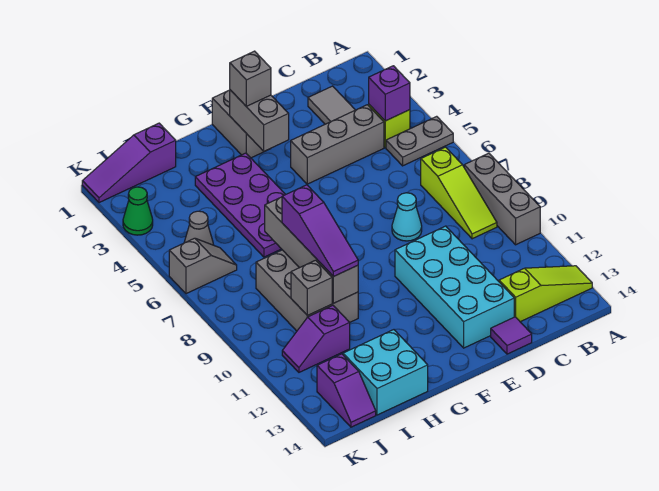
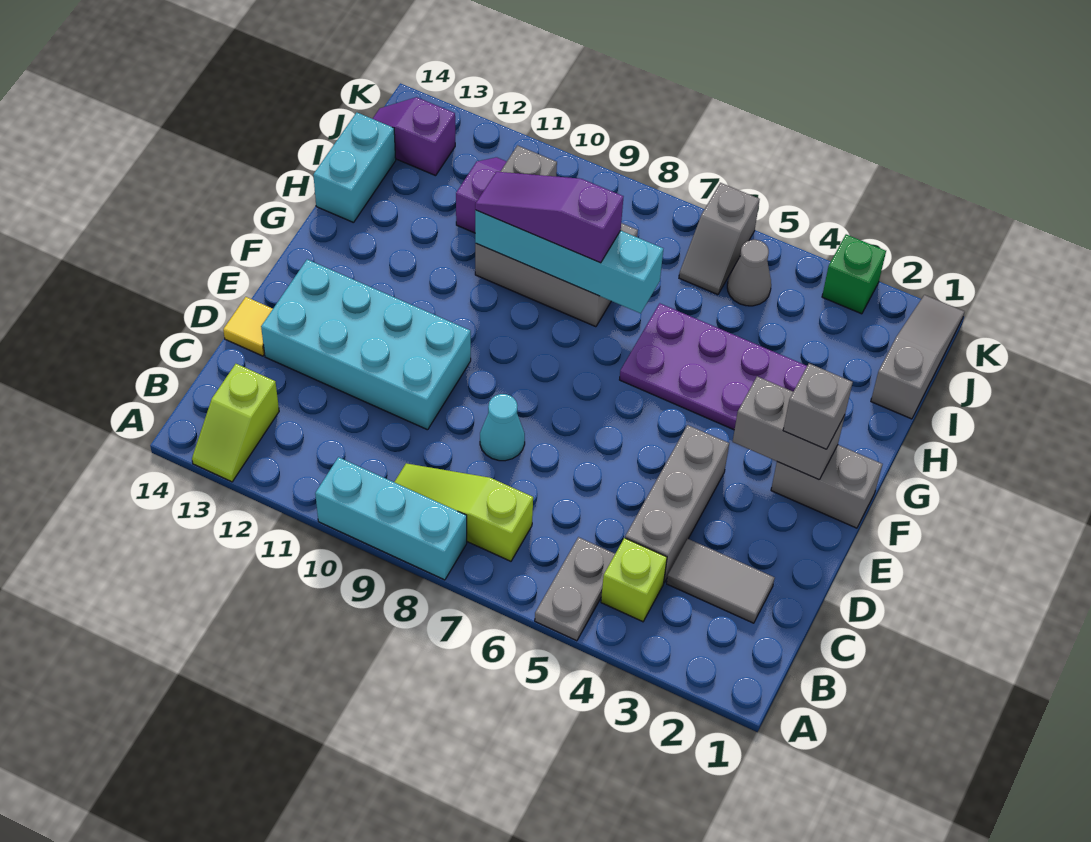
grey 1x3 brick [464,153,540,245] -> cyan 1x3 brick [315,457,467,580]
lime 1x3 slope [499,266,592,322] -> lime 1x2 slope [192,364,279,482]
purple 1x1 brick [369,66,410,121] -> none
purple 1x1 tile [491,317,532,354] -> yellow 1x1 tile [223,297,273,356]
grey 1x4 brick [265,197,358,303] -> cyan 1x4 brick [475,210,663,313]
cyan 2x2 brick [343,330,428,415] -> cyan 1x2 brick [313,112,396,223]
purple 1x3 slope [82,123,176,203] -> grey 1x3 slope [871,295,964,419]
green 1x1 cone [123,187,153,235] -> green 1x1 brick [822,234,886,314]

